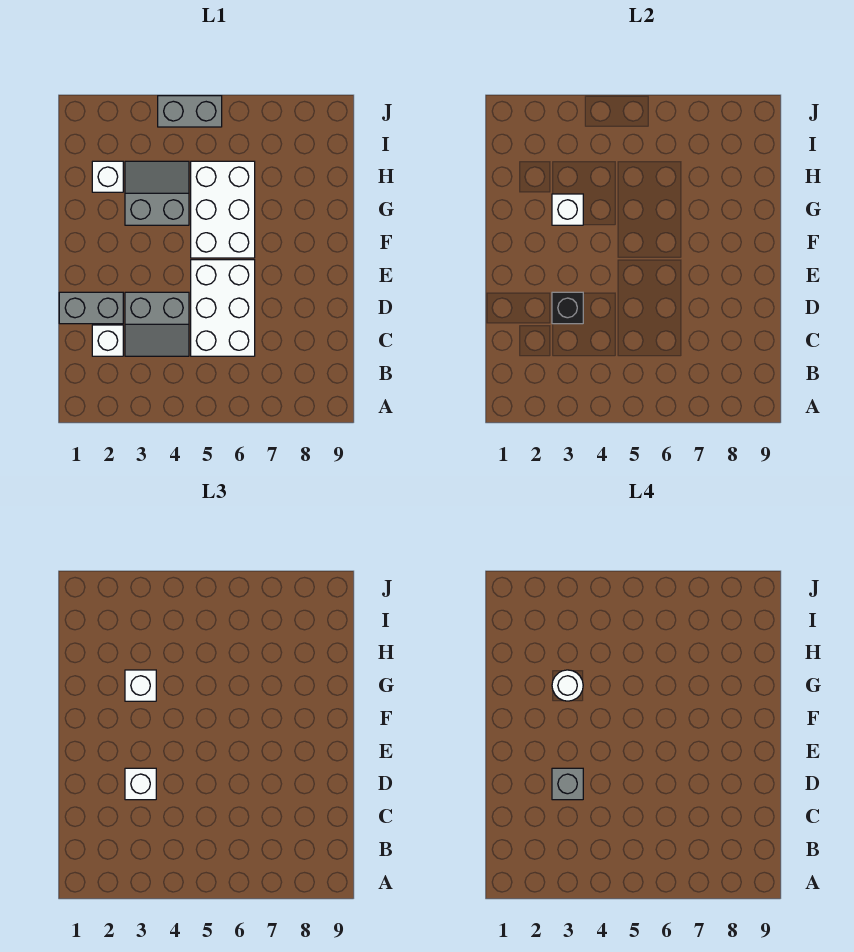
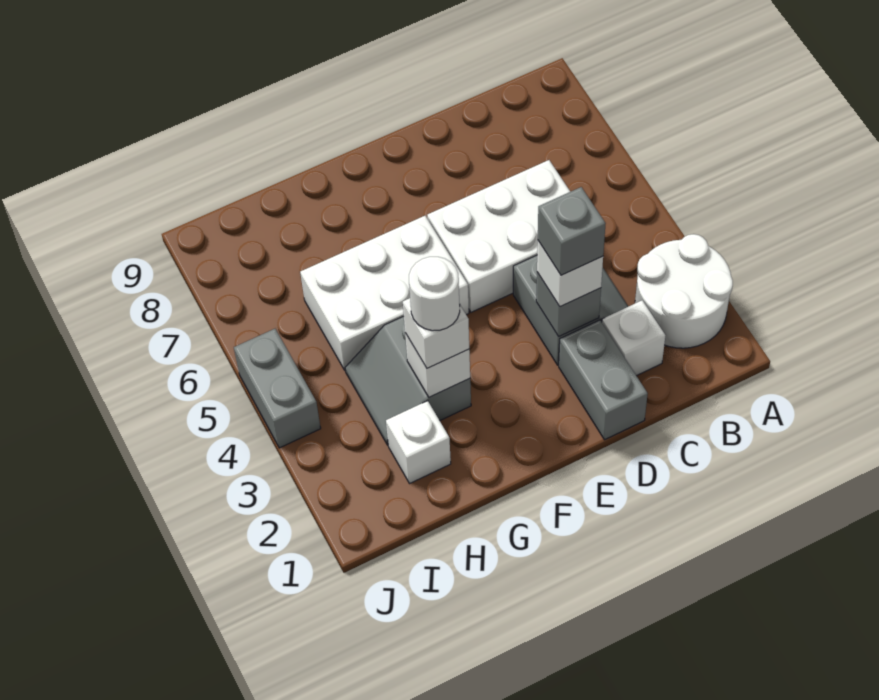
none -> white 2x2 round brick [635,234,733,348]
black 1x1 brick [552,292,583,324] -> grey 1x1 brick [536,272,601,336]

